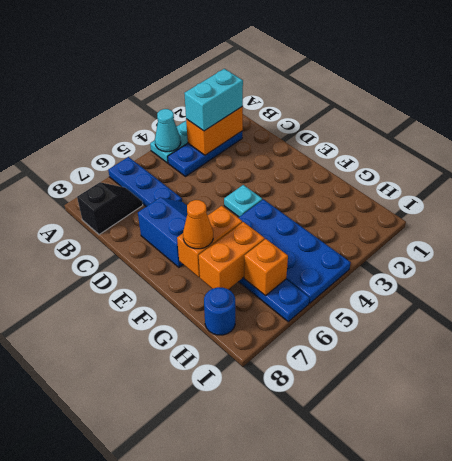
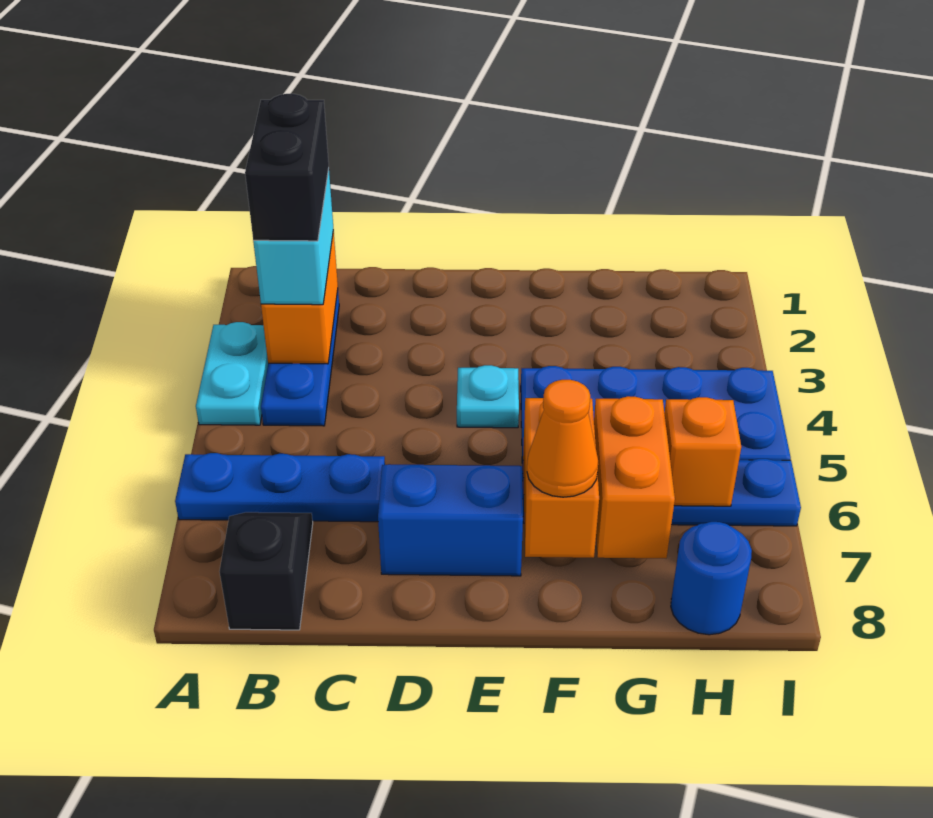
cyan 1x1 cone [155,109,181,152] -> none
none -> black 1x2 brick [245,94,329,241]

